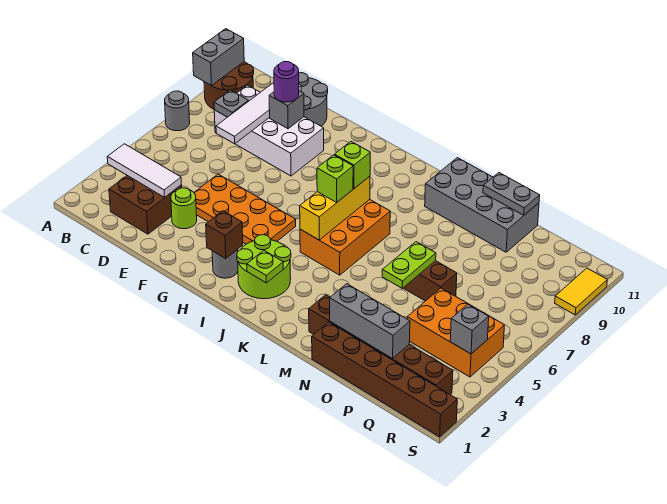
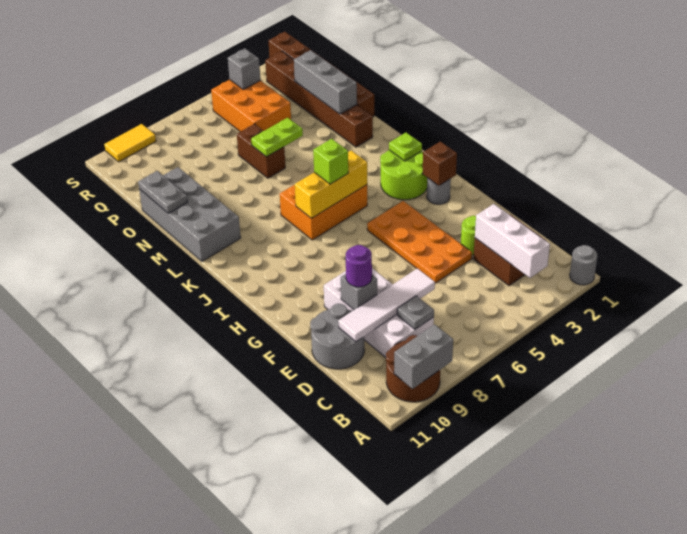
grey 1x1 round brick [165,91,190,131] -> grey 1x1 round brick moved to [570,245,597,285]
white 1x3 tile [107,144,181,197] -> white 1x3 brick [475,204,550,278]
lime 1x1 brick [334,142,370,189] -> none

